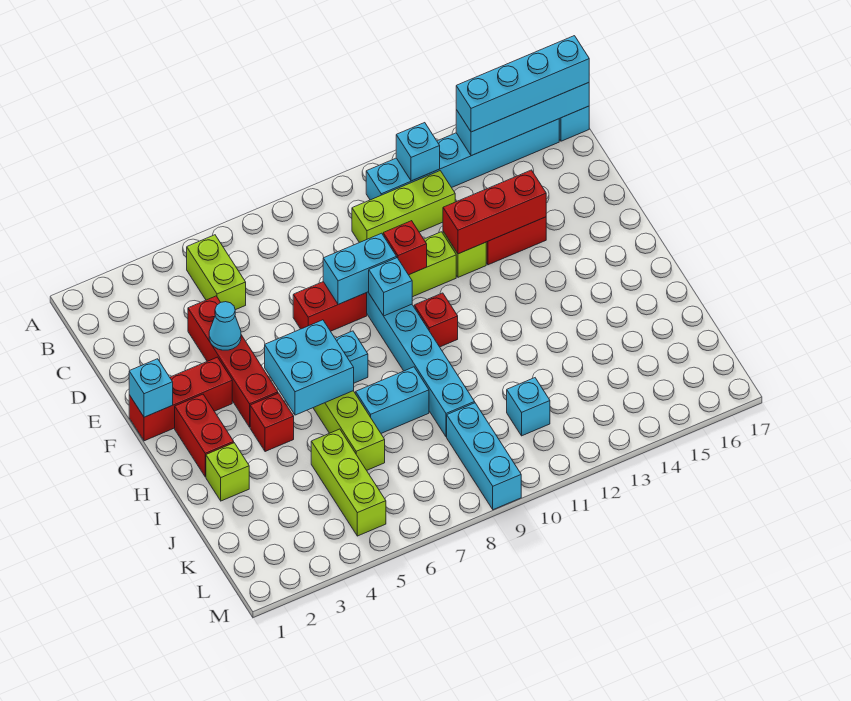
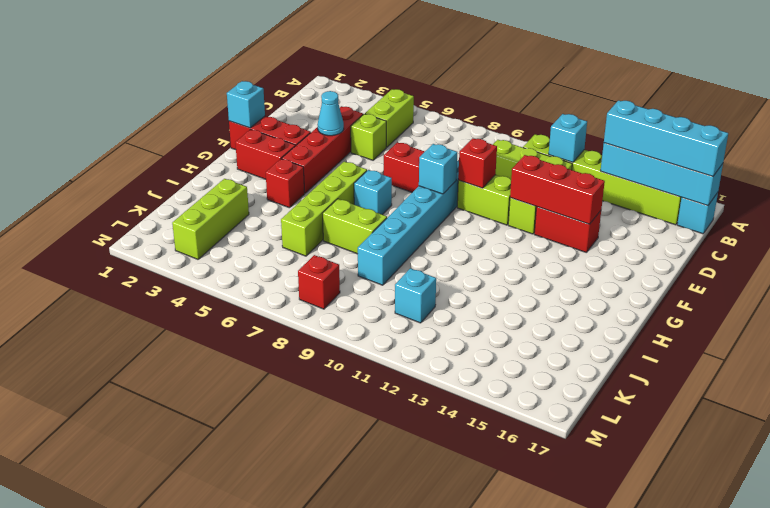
cyan 1x6 brick [366,119,559,200] -> lime 1x6 brick [523,134,682,225]
cyan 1x2 brick [323,233,397,304] -> none
red 1x2 brick [175,394,234,477] -> red 1x2 brick turned to [235,129,295,179]
cyan 2x2 brick [265,320,354,415] -> none
red 1x1 brick [414,293,458,347] -> red 1x1 brick moved to [298,255,340,309]
lime 1x1 brick [206,443,249,501] -> lime 1x1 brick moved to [351,114,386,160]
cyan 1x2 brick [356,367,429,433] -> lime 1x2 brick [323,199,387,254]
lime 1x3 brick [311,429,386,536] -> lime 1x3 brick moved to [172,179,249,259]
cyan 1x3 brick [447,403,521,510] -> none

